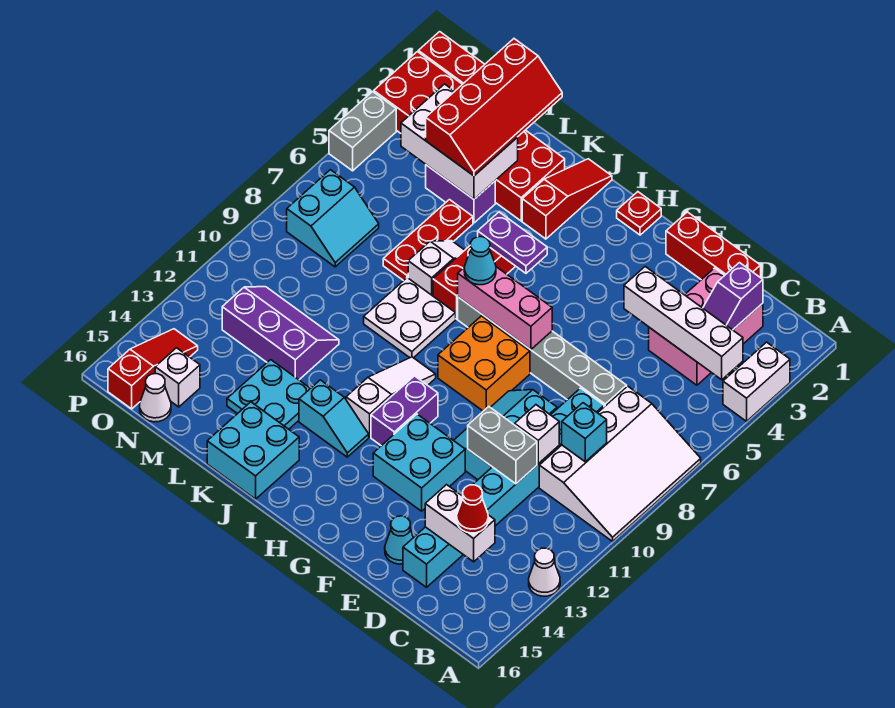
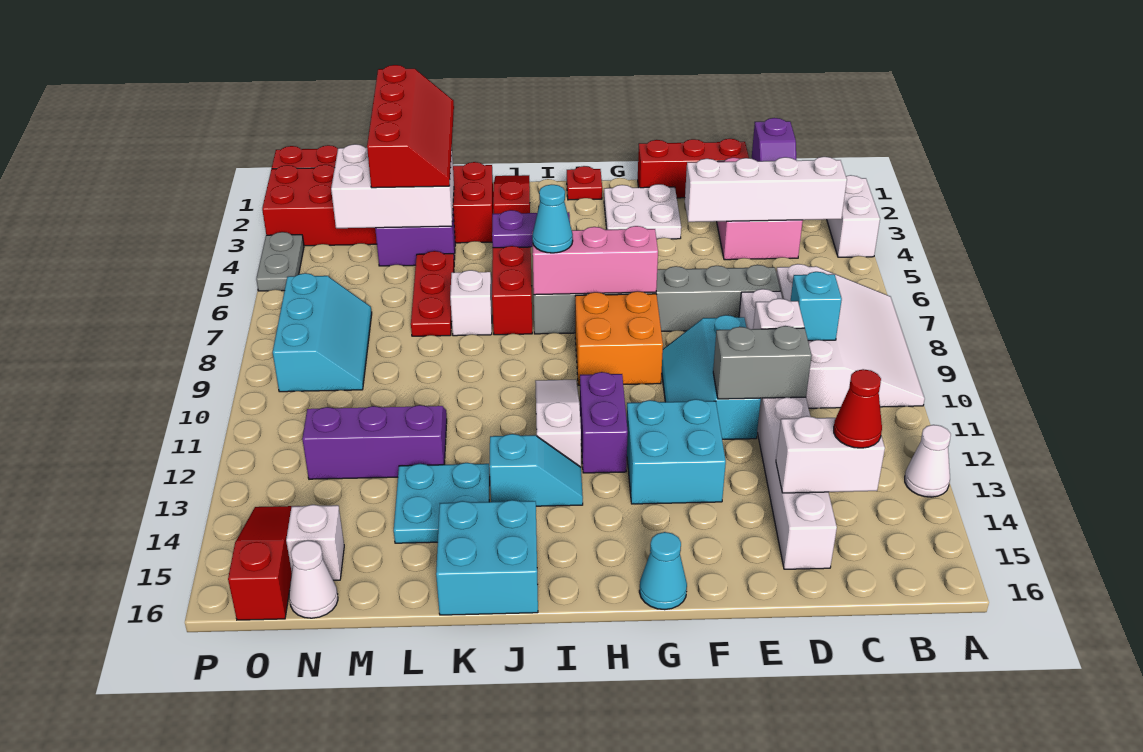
cyan 1x8 brick [403,388,604,587] -> white 1x8 brick [739,289,837,569]
cyan 1x1 cone [385,516,413,564] -> cyan 1x1 cone moved to [639,532,687,610]
white 2x2 plate [364,278,456,358] -> white 2x2 plate moved to [604,184,681,239]
cyan 2x2 slope [287,170,379,267] -> cyan 2x3 slope [273,273,372,392]
grey 1x2 brick [329,92,396,171] -> grey 1x2 plate [256,232,304,291]

